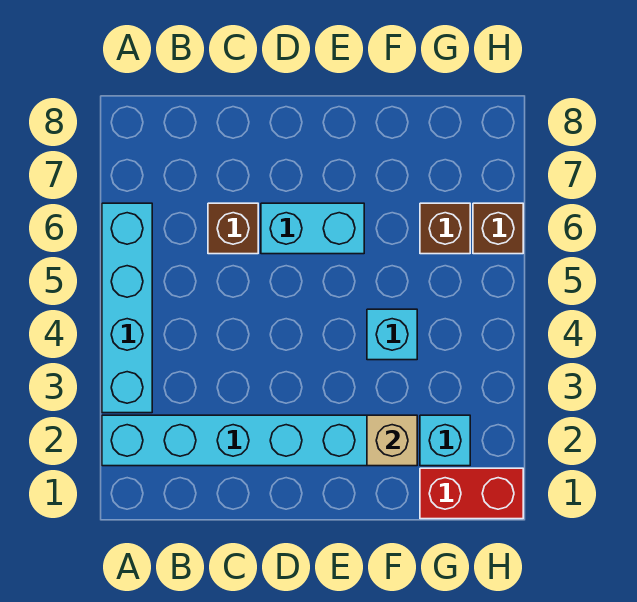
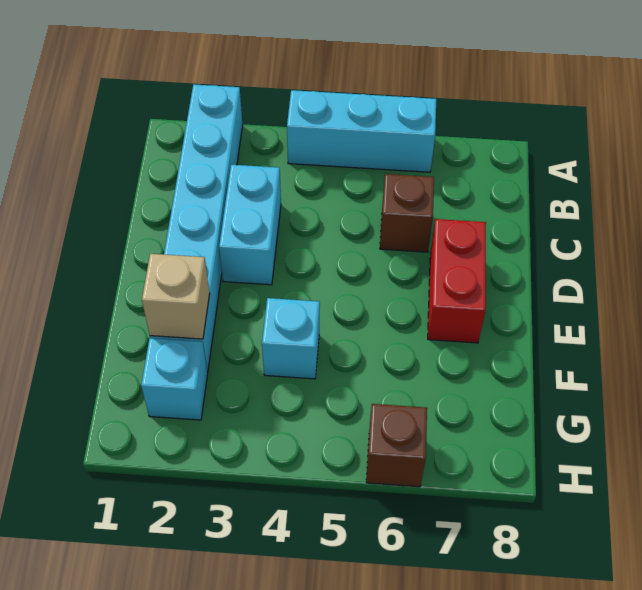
cyan 1x4 brick [102,203,152,413] -> cyan 1x3 brick [287,90,436,172]
cyan 1x2 brick [261,203,364,254] -> cyan 1x2 brick moved to [219,165,281,285]
red 1x2 brick [420,468,523,519] -> red 1x2 brick moved to [428,219,486,343]
brown 1x1 brick [420,203,470,254] -> none

